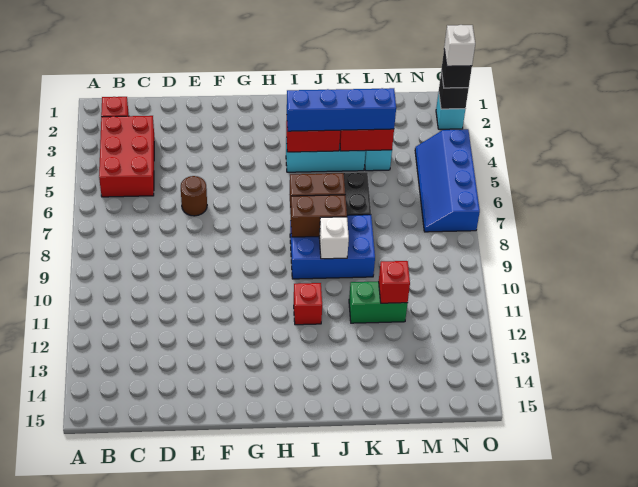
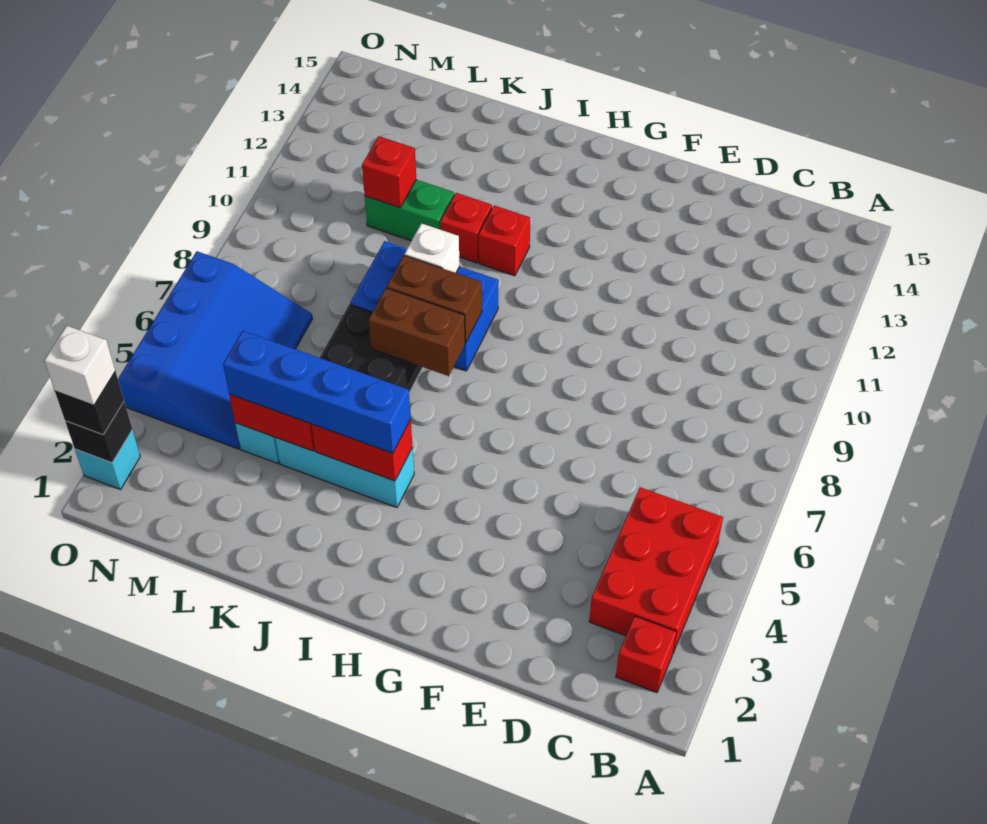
brown 1x1 round brick [181,176,207,216] -> none
none -> red 1x1 brick [440,193,492,263]
blue 2x4 slope [415,129,480,232] -> blue 3x4 slope [118,251,313,449]

